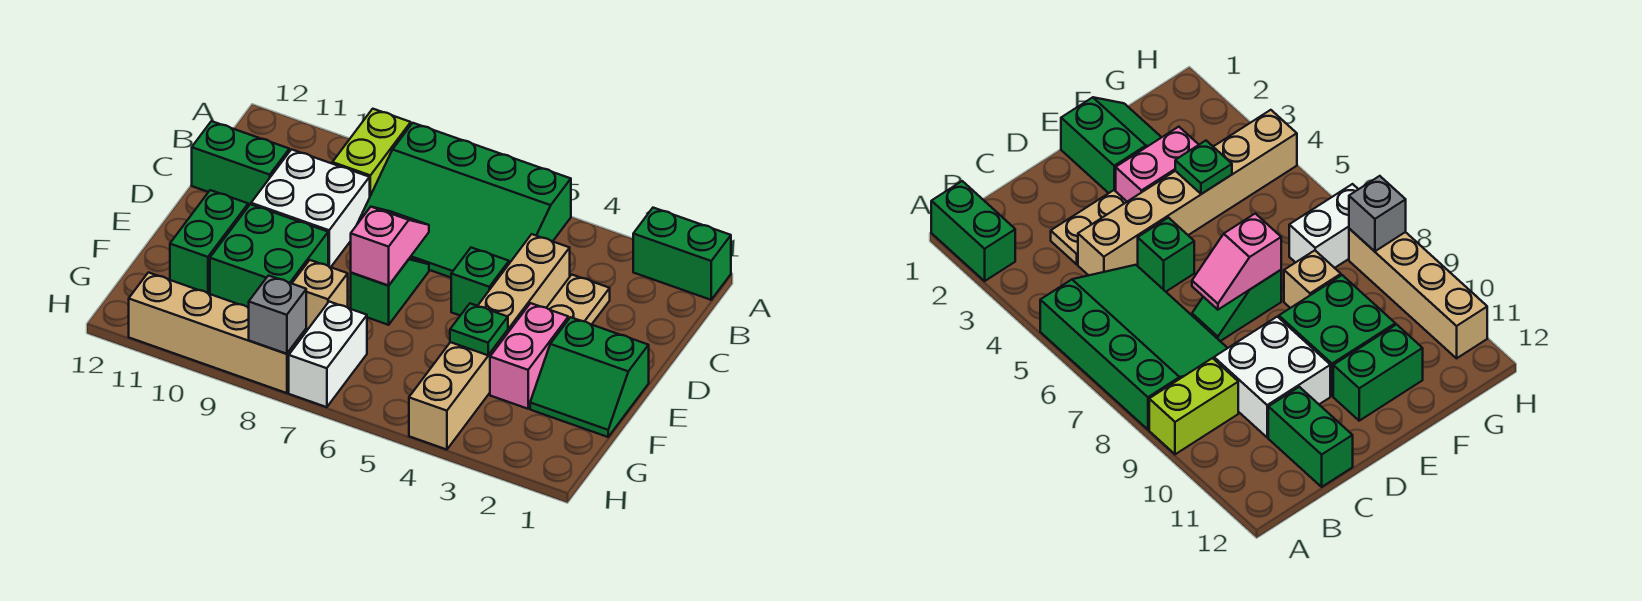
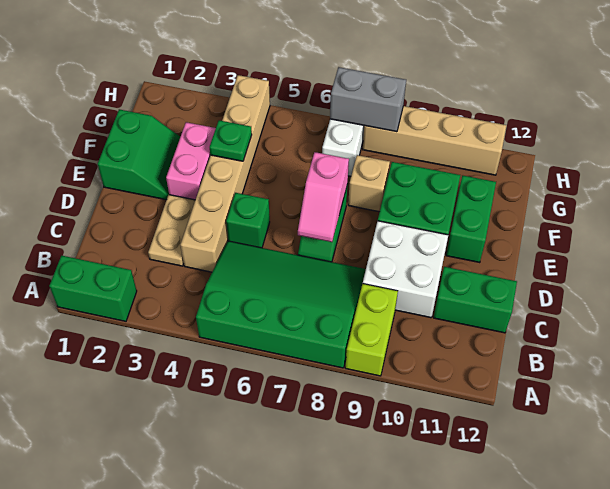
green 2x2 slope [530,317,649,437] -> green 2x2 slope turned to [98,109,180,200]
grey 1x1 brick [249,276,306,354] -> grey 1x2 brick [330,67,406,132]

